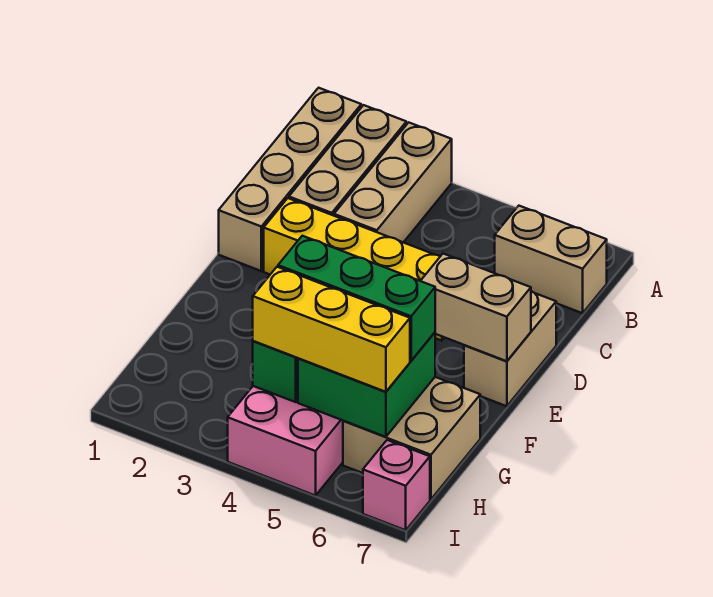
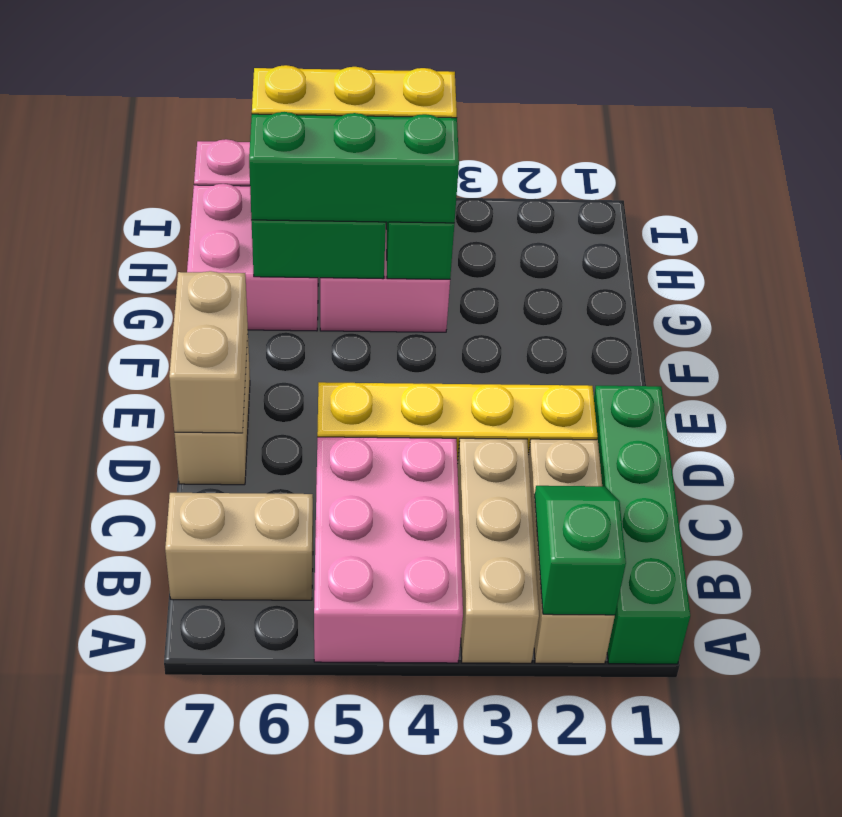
tan 1x4 brick [219,88,361,271] -> green 1x4 brick [594,386,690,664]
none -> green 1x2 slope [535,486,626,615]
none -> pink 2x3 brick [314,437,463,663]
tan 1x2 brick [421,254,531,361] -> tan 1x2 brick turned to [169,271,248,433]
tan 2x2 brick [343,377,480,499] -> pink 2x2 brick [187,184,318,331]

